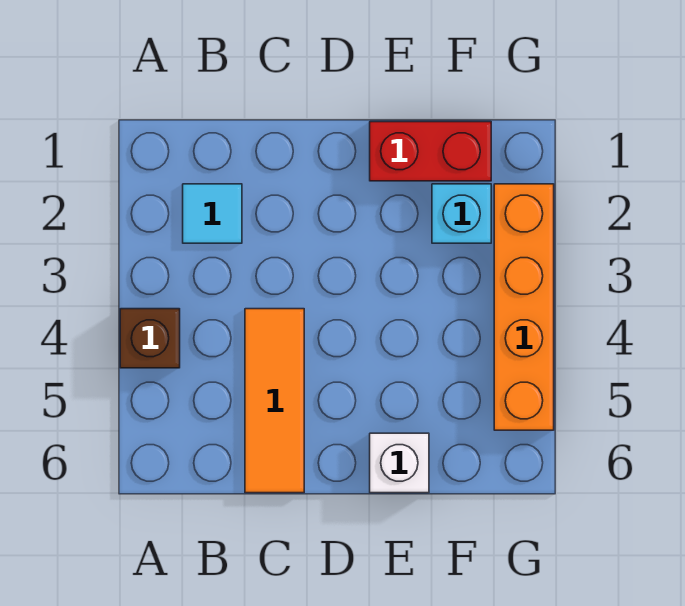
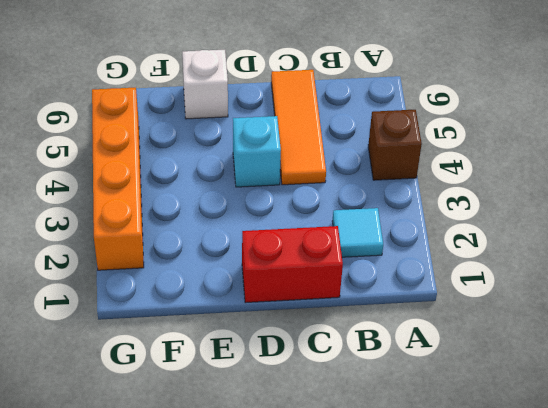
red 1x2 brick [370,122,491,181] -> red 1x2 brick moved to [242,226,343,303]
cyan 1x1 brick [432,184,491,243] -> cyan 1x1 brick moved to [233,116,281,187]

